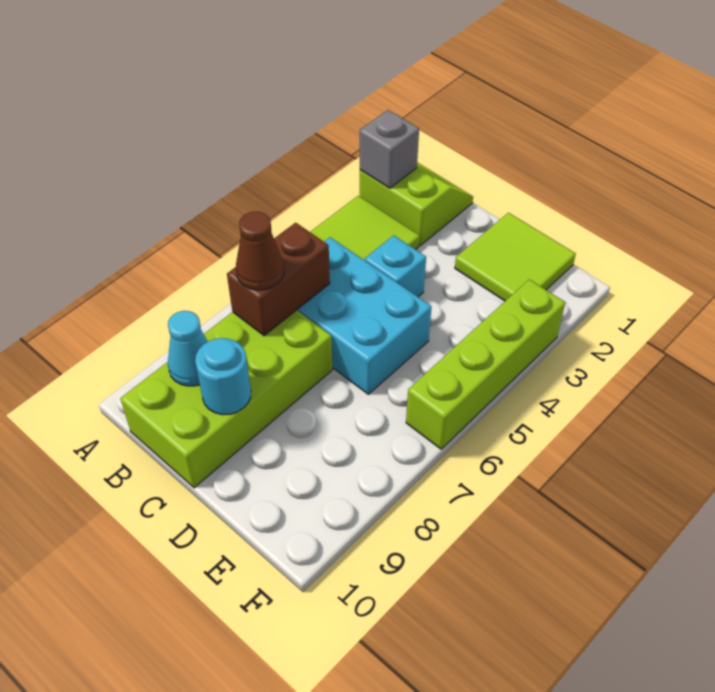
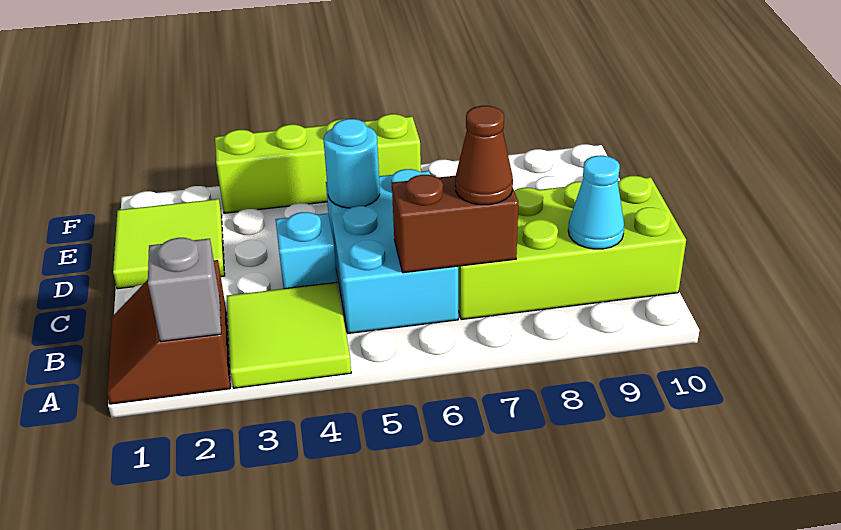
lime 2x2 slope [360,162,473,245] -> brown 2x2 slope [107,260,230,404]
cyan 1x1 round brick [195,338,251,415] -> cyan 1x1 round brick moved to [324,119,380,208]

